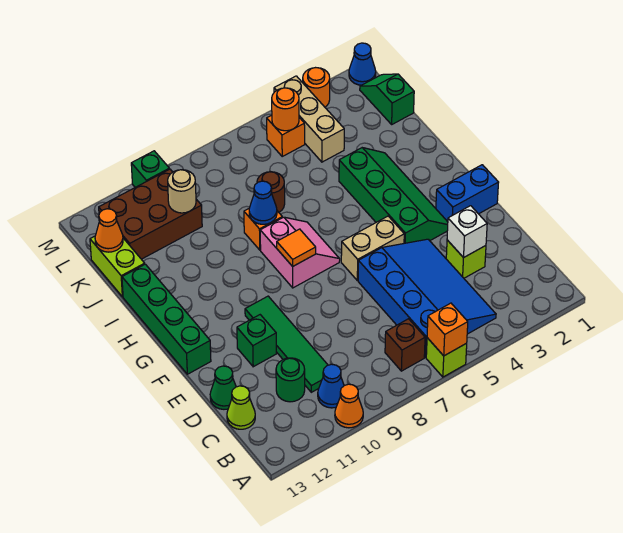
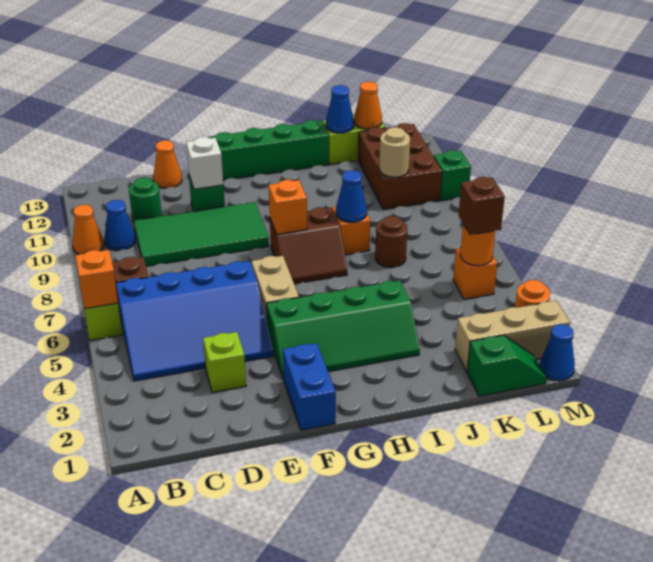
green 1x4 tile [245,296,328,392] -> green 2x4 tile [134,202,269,266]
lime 1x1 cone [227,386,255,429] -> none
white 1x1 brick [447,206,487,258] -> white 1x1 brick moved to [186,137,223,189]
green 1x1 cone [210,366,236,409] -> orange 1x1 cone [153,140,182,188]
pink 2x2 slope [260,217,340,288] -> brown 2x2 slope [270,207,347,284]
orange 1x1 tile [277,229,316,266] -> orange 1x1 brick [269,180,307,234]
none -> blue 1x1 cone [326,85,354,133]
tan 1x3 brick [274,76,344,162] -> tan 1x3 brick moved to [455,301,570,372]
none -> brown 1x1 brick [459,177,505,235]

